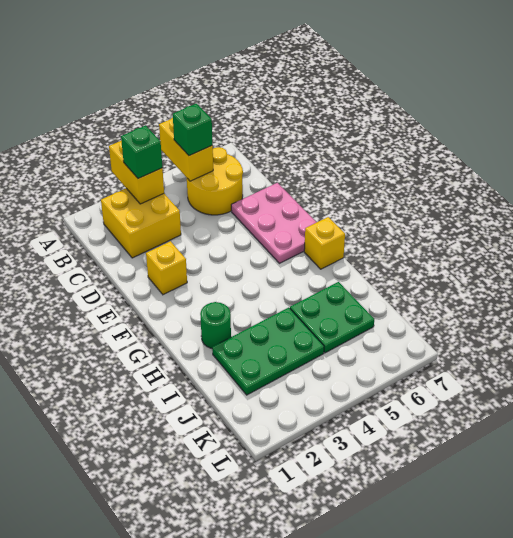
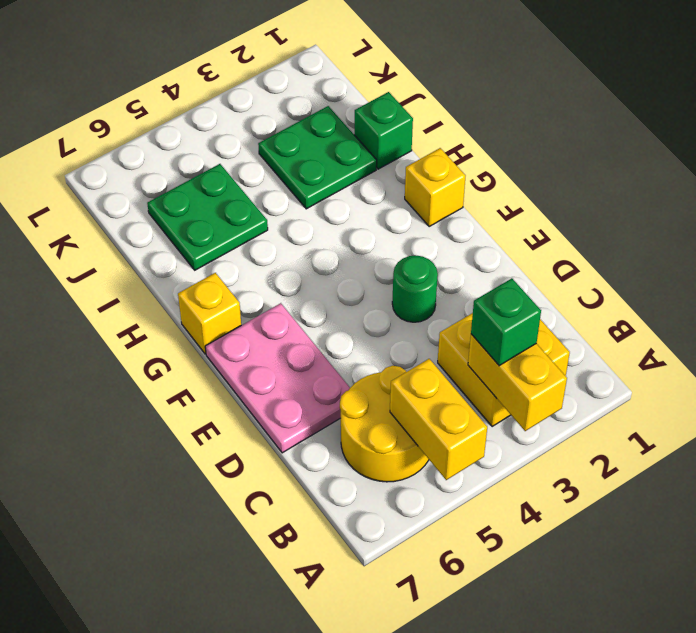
green 1x1 brick [173,104,213,156] -> green 1x1 brick moved to [354,92,413,169]
yellow 1x1 brick [146,241,187,295] -> yellow 1x1 brick moved to [405,148,465,226]
green 1x1 round brick [200,302,231,348] -> green 1x1 round brick moved to [392,255,438,322]
green 2x3 plate [212,308,324,395] -> green 2x2 plate [258,106,377,209]

